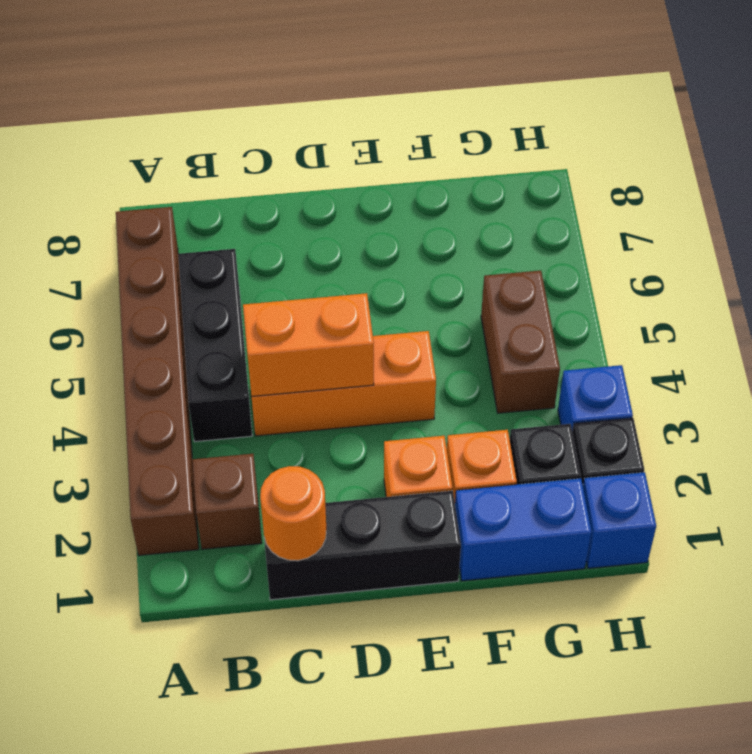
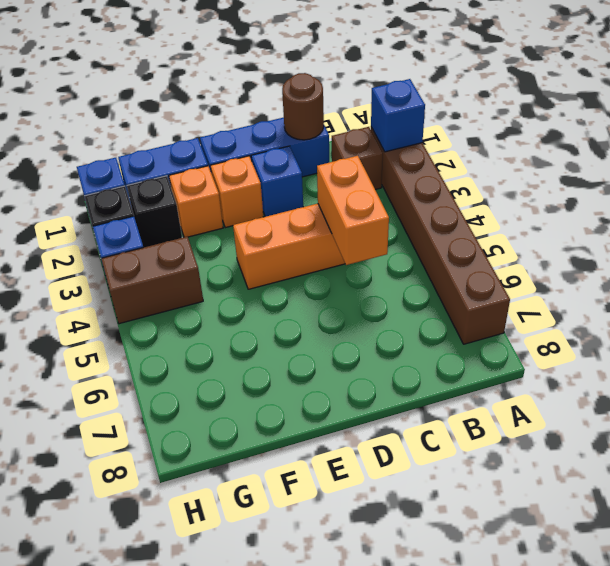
none -> blue 1x1 brick [371,79,425,152]
black 1x3 brick [178,249,252,442] -> none
black 1x3 brick [264,491,461,600] -> blue 1x3 brick [200,117,329,177]
orange 1x1 round brick [260,466,326,561] -> brown 1x1 round brick [282,73,324,140]
orange 1x2 brick [243,293,374,396] -> orange 1x2 brick turned to [317,156,389,265]
none -> blue 1x1 brick [251,146,303,217]
brown 1x2 brick [481,271,560,413] -> brown 1x2 brick turned to [101,237,203,324]

